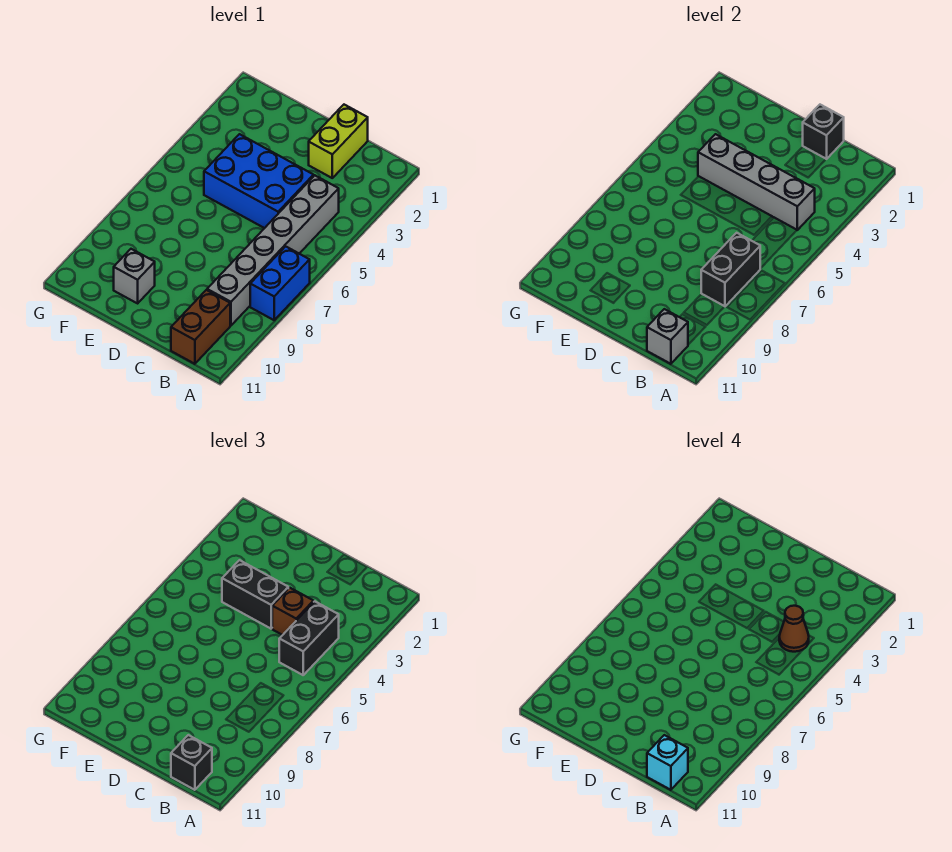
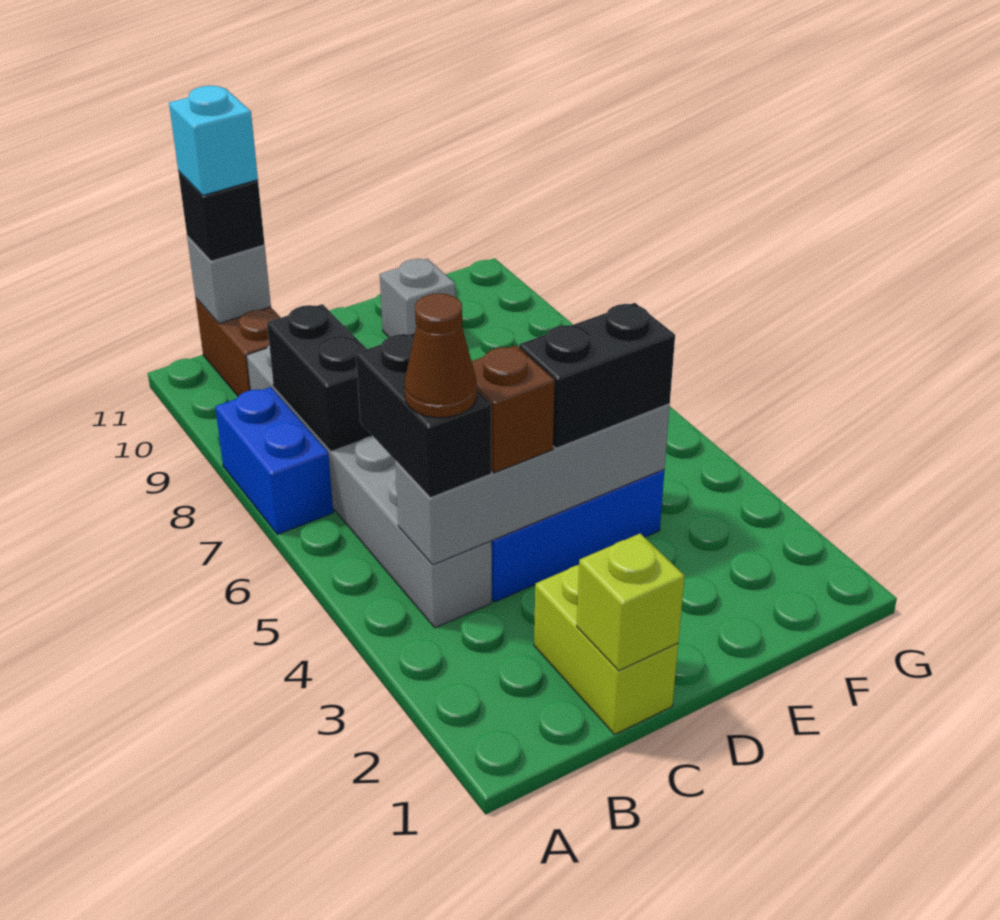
black 1x1 brick [803,105,844,159] -> lime 1x1 brick [577,534,685,671]

